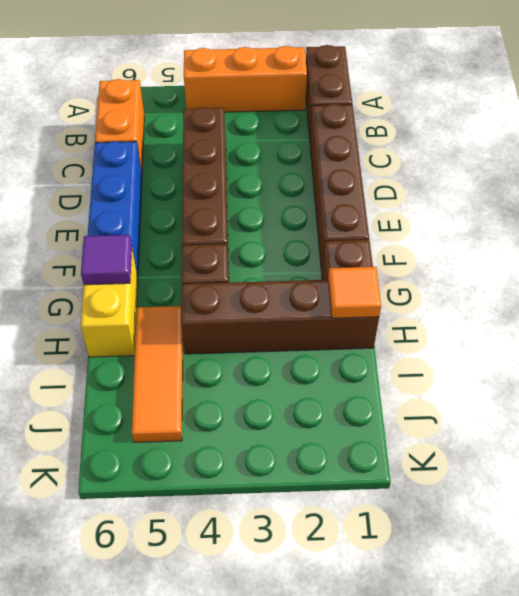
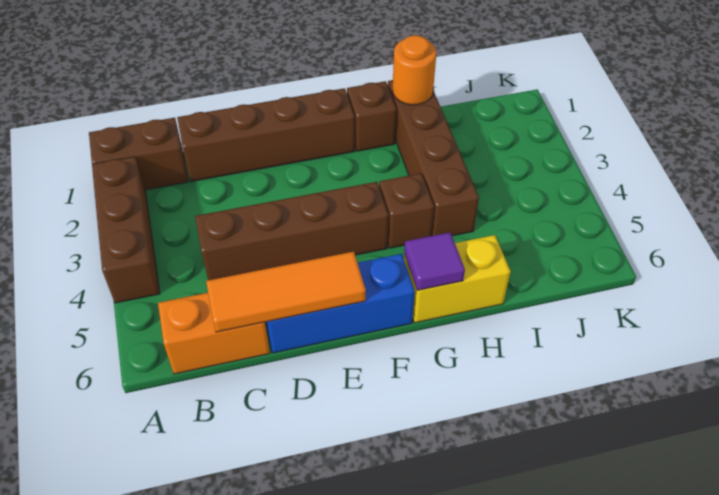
orange 1x3 brick [184,46,307,112] -> brown 1x3 brick [92,157,160,303]
orange 1x1 tile [328,267,381,318] -> orange 1x1 round brick [393,35,436,105]
orange 1x3 tile [132,306,183,442] -> orange 1x3 tile moved to [206,252,366,332]

